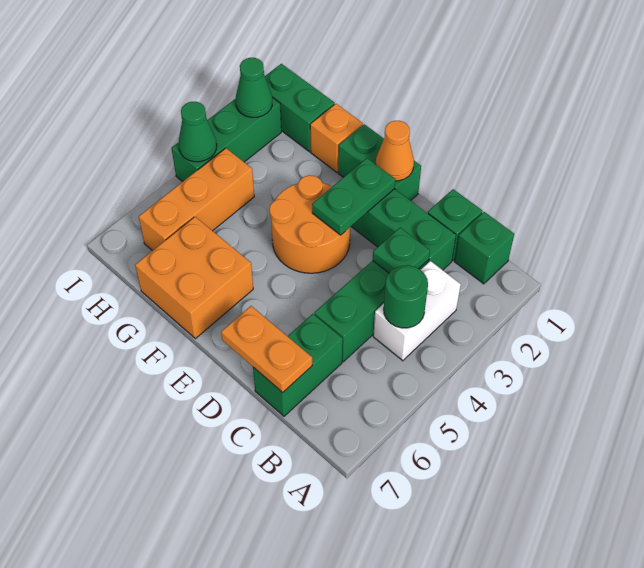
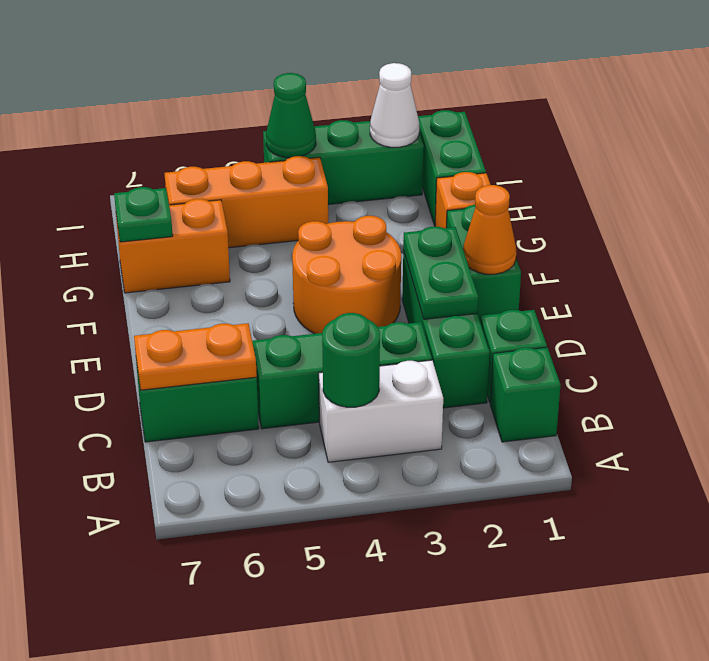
green 1x1 plate [373,228,430,273] -> green 1x1 plate moved to [114,187,173,242]
orange 1x2 plate [221,306,312,392] -> orange 1x2 plate turned to [134,323,257,390]
green 1x2 plate [312,158,395,235] -> green 1x2 plate turned to [403,227,478,319]
orange 2x2 brick [135,217,253,339] -> orange 1x2 brick [116,199,230,293]
green 1x1 cone [236,58,272,117] -> white 1x1 cone [370,63,419,147]

